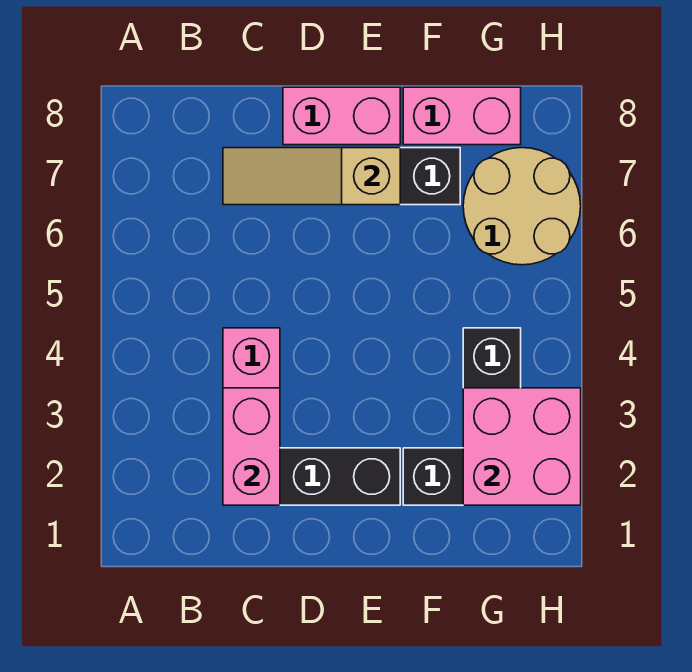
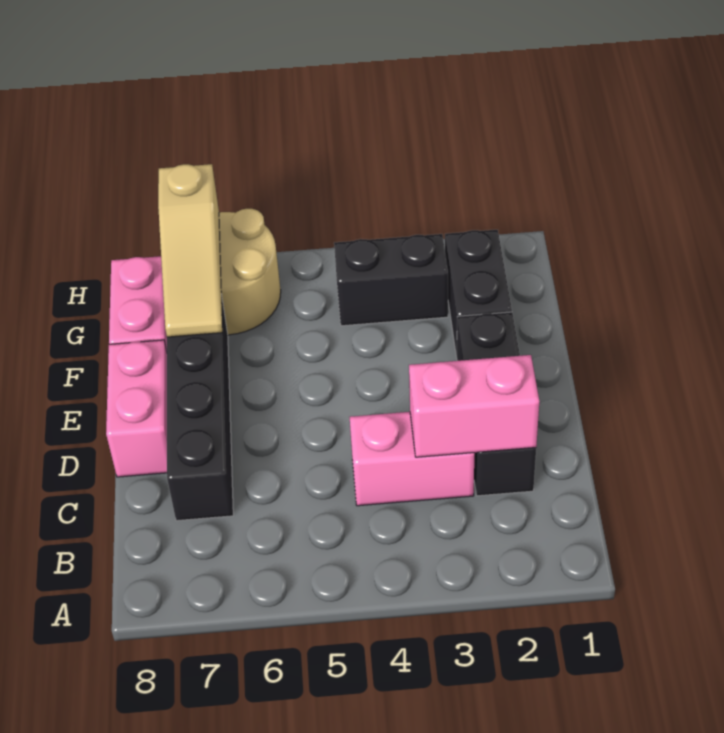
tan 1x3 slope [223,148,400,205] -> tan 1x3 slope moved to [158,164,222,337]
pink 2x2 brick [463,388,581,505] -> none

